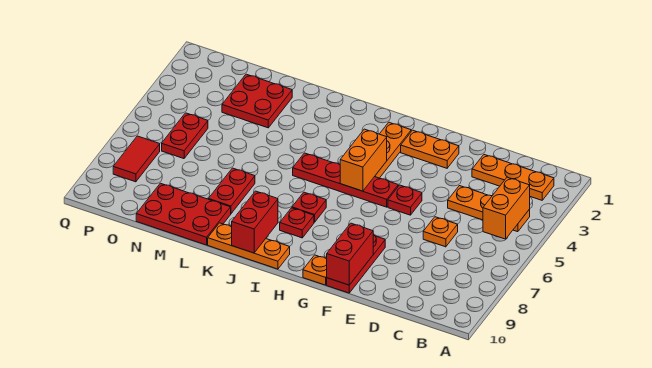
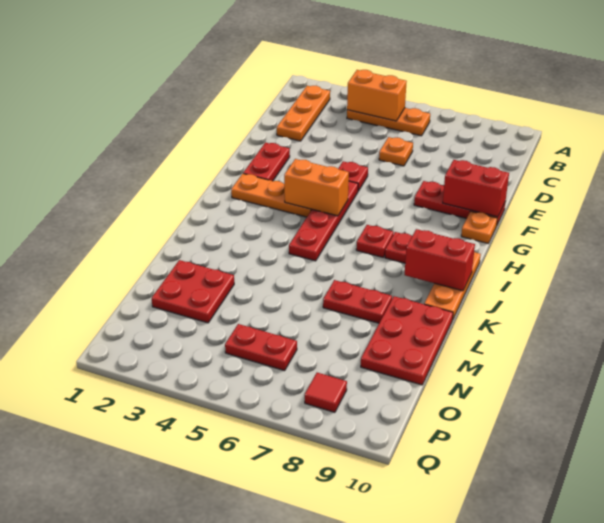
orange 1x3 plate [448,186,530,232] -> orange 1x3 plate turned to [347,108,430,136]
orange 1x2 plate [401,130,459,168] -> red 1x2 plate [243,142,290,181]
red 1x2 tile [113,136,160,182] -> red 1x1 tile [305,373,347,412]

